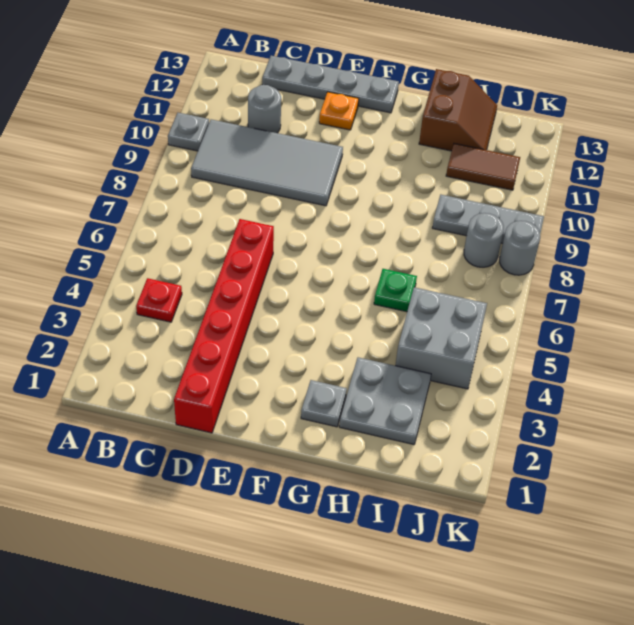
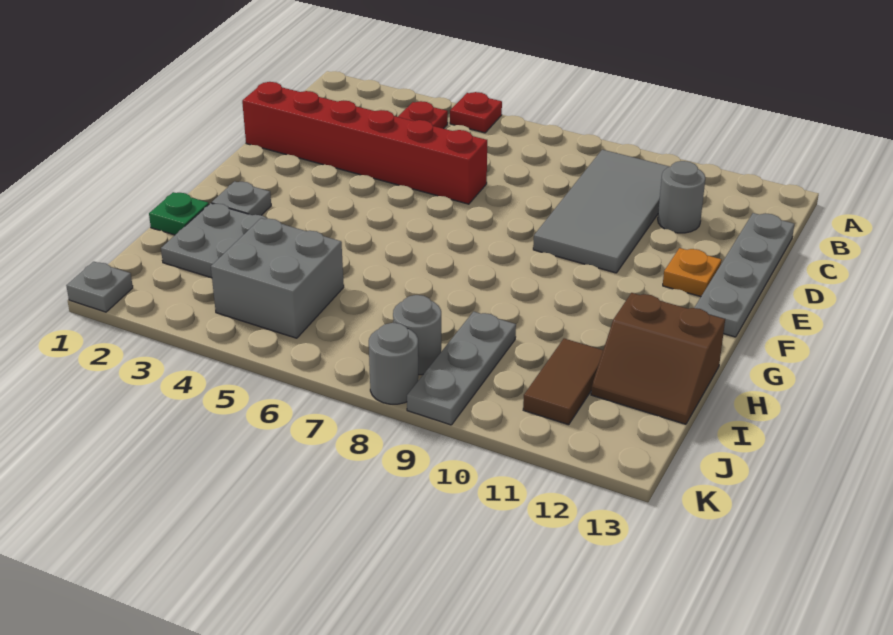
none -> red 1x1 plate [450,92,502,133]
grey 1x1 plate [168,113,209,151] -> grey 1x1 plate moved to [66,262,133,312]
green 1x1 plate [374,269,417,312] -> green 1x1 plate moved to [149,192,209,235]

